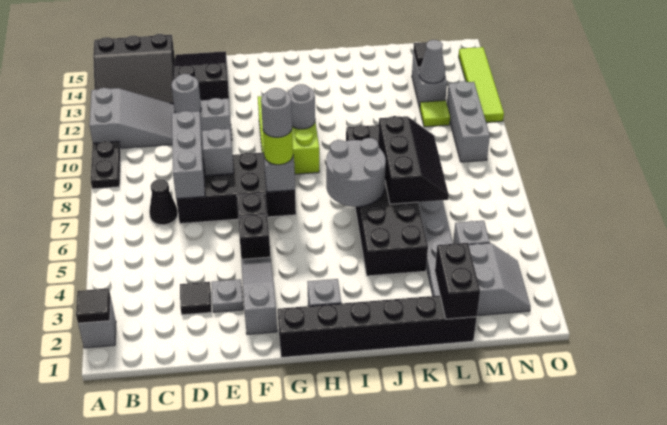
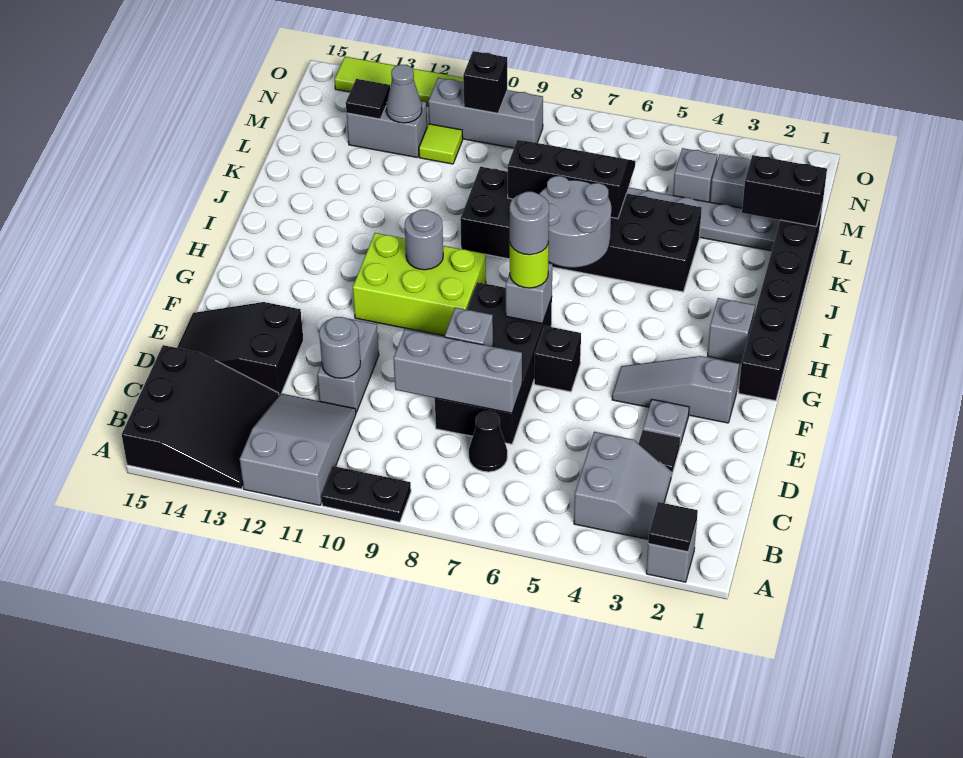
none -> grey 2x2 slope [574,432,671,539]
black 1x1 brick [238,215,270,259] -> black 1x1 brick moved to [463,51,507,113]

